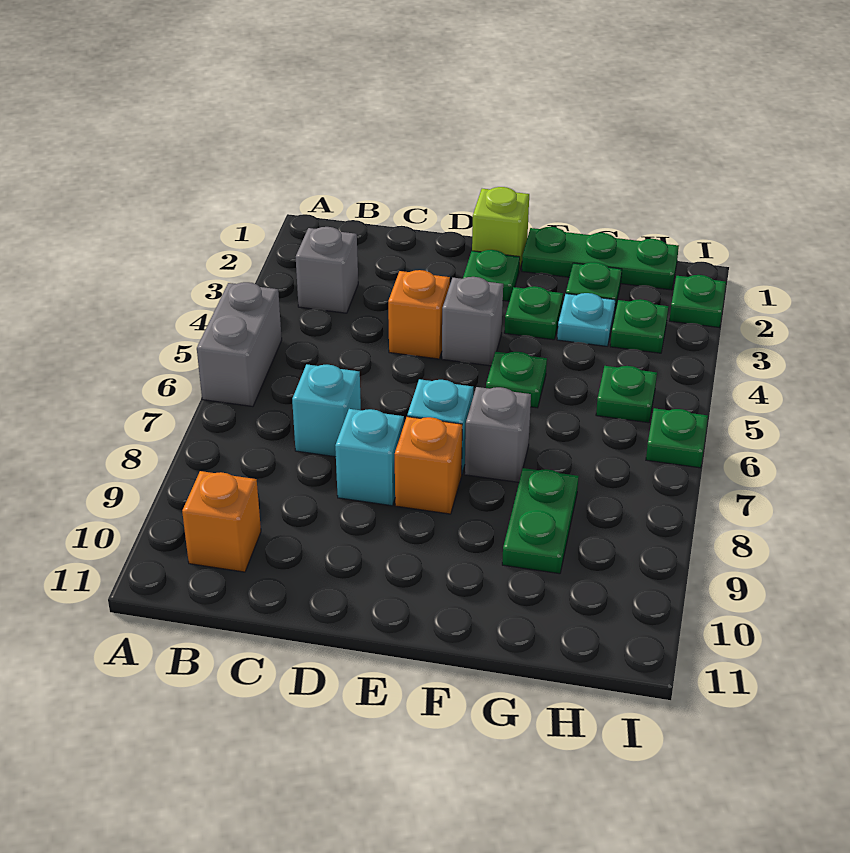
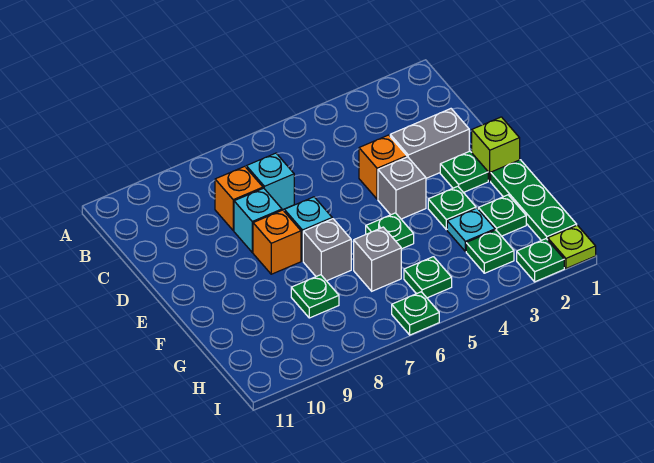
grey 1x2 brick [197,282,282,406] -> grey 1x2 brick moved to [390,109,469,178]
grey 1x1 brick [296,227,358,313] -> grey 1x1 brick moved to [354,227,401,291]
orange 1x1 brick [182,471,261,572] -> orange 1x1 brick moved to [215,166,263,231]
green 1x2 plate [502,468,578,574] -> green 1x1 plate [291,275,339,318]
none -> lime 1x1 plate [548,225,596,268]

